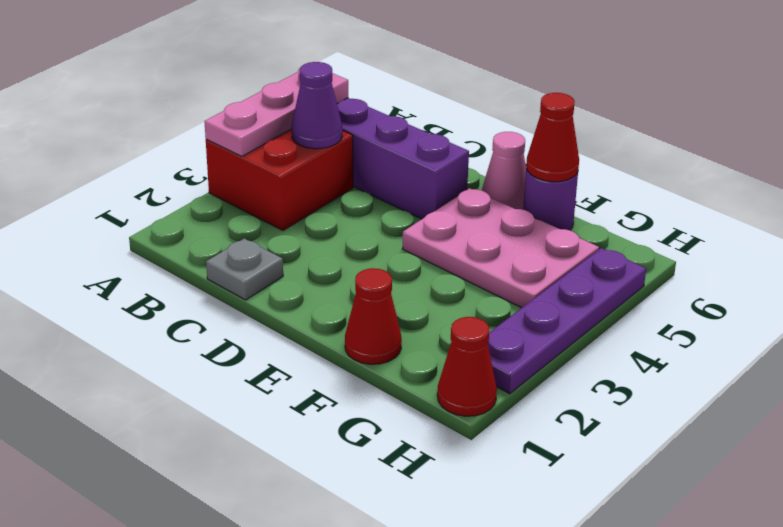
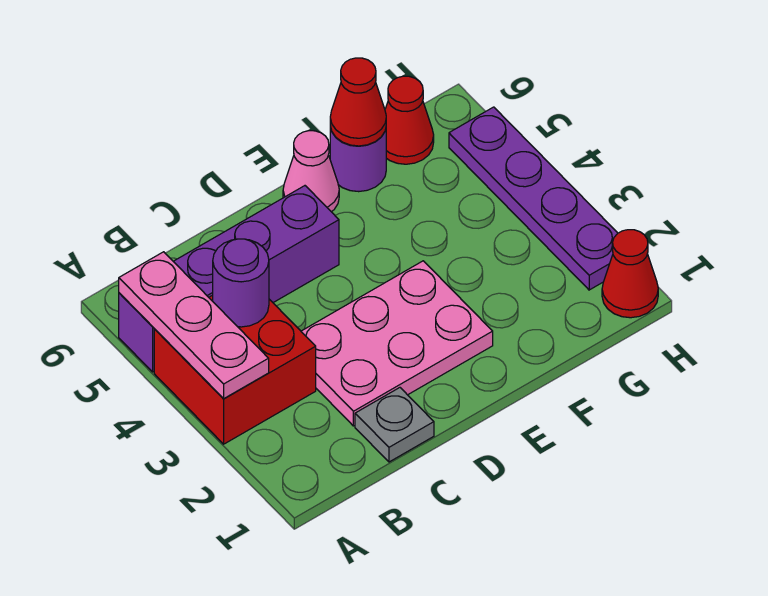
purple 1x1 cone [292,62,342,149] -> purple 1x1 round brick [213,239,269,327]
pink 2x3 plate [402,188,599,308] -> pink 2x3 plate moved to [301,261,493,426]
red 1x1 cone [345,268,402,364] -> red 1x1 cone moved to [385,76,434,164]

